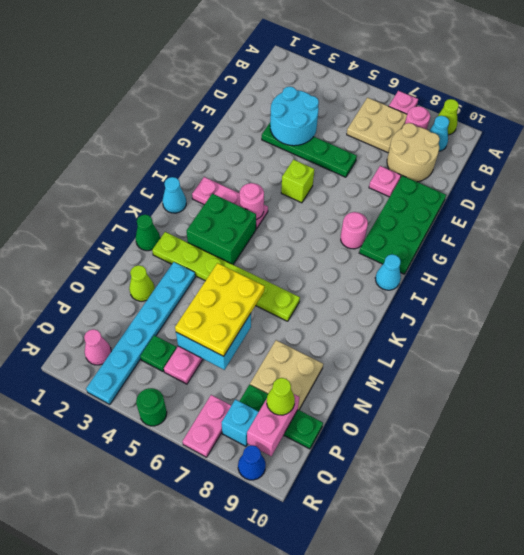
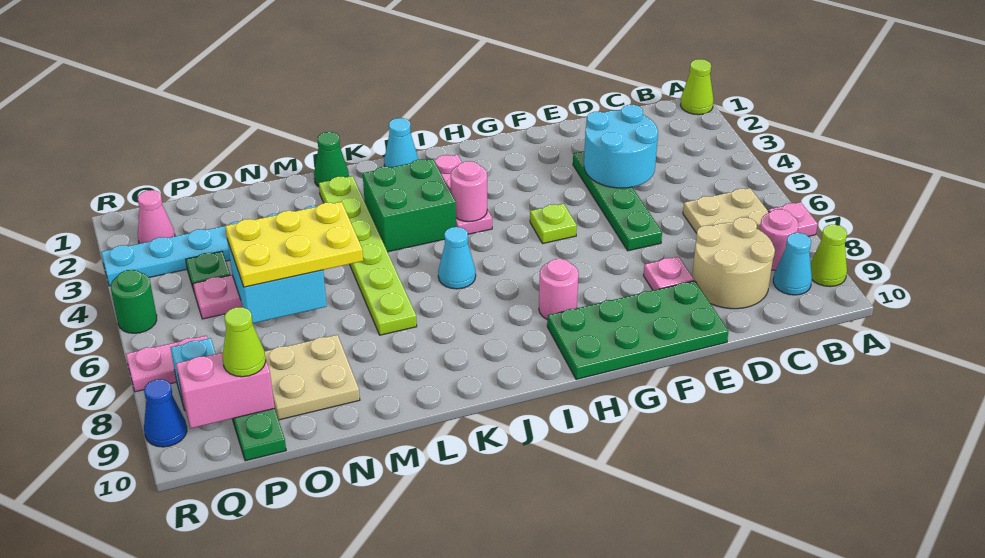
lime 1x1 brick [281,160,314,203] -> lime 1x1 plate [530,204,577,244]
cyan 1x1 cone [375,254,401,290] -> cyan 1x1 cone moved to [438,227,476,289]
lime 1x1 cone [129,265,155,301] -> lime 1x1 cone moved to [681,59,714,115]

